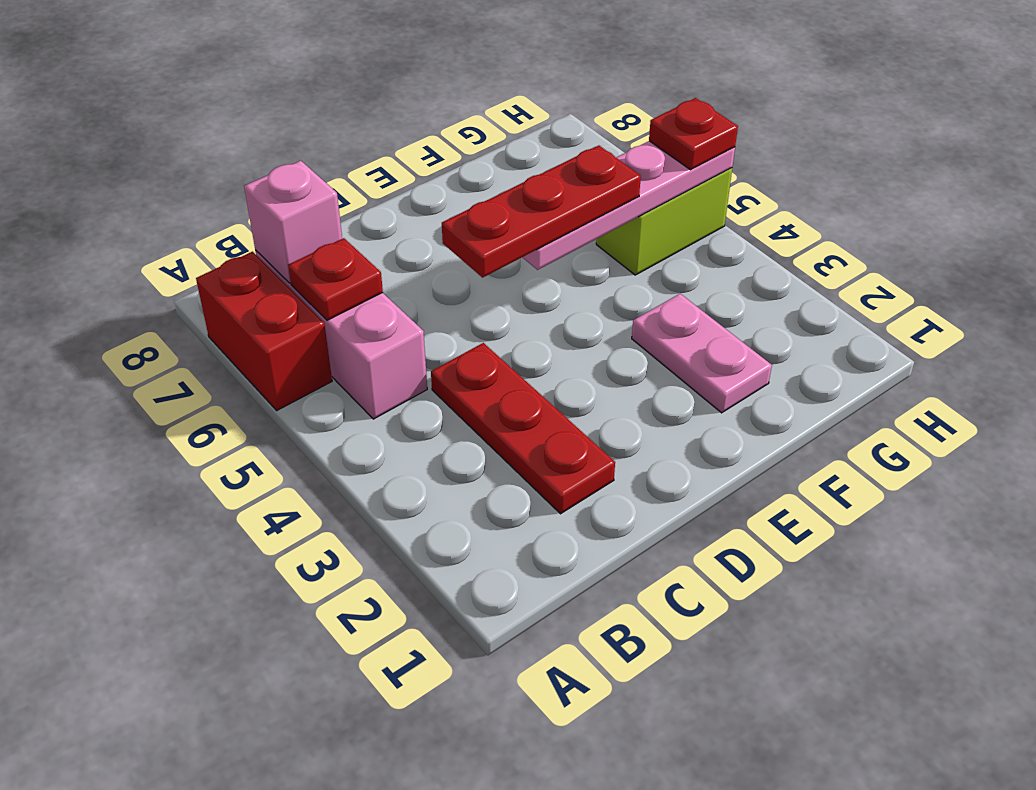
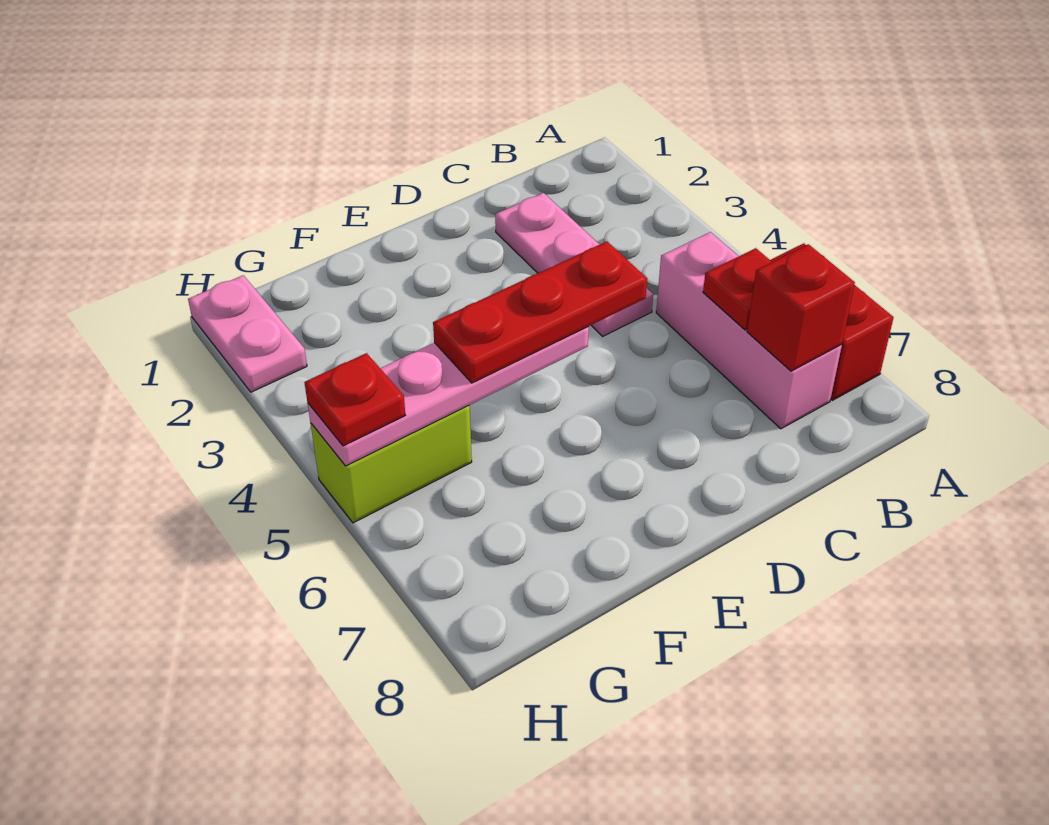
pink 1x1 brick [244,161,342,283] -> red 1x1 brick [747,244,855,371]
red 1x3 plate [431,343,615,514] -> pink 1x3 plate [495,193,653,336]
pink 1x2 plate [632,294,772,413] -> pink 1x2 plate moved to [188,275,307,392]

